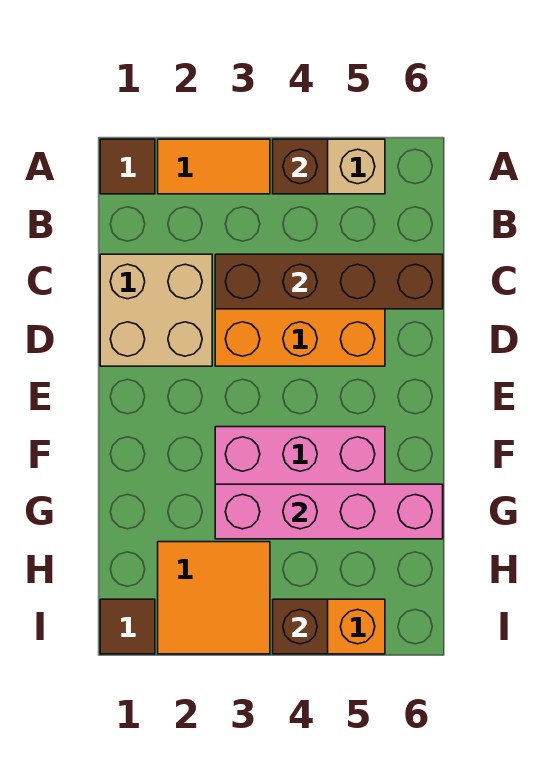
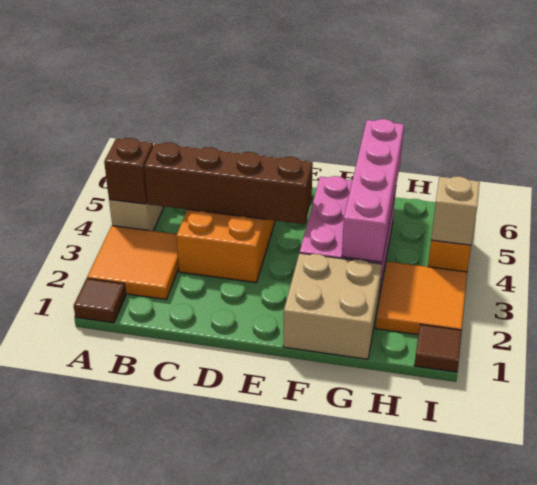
orange 1x2 tile [158,139,270,194] -> orange 2x2 tile [87,226,179,299]
tan 2x2 brick [100,254,212,366] -> tan 2x2 brick moved to [283,253,382,359]
brown 1x4 brick [215,254,443,309] -> brown 1x4 brick turned to [144,142,313,224]
brown 1x1 brick [273,599,328,654] -> tan 1x1 brick [431,176,480,245]

